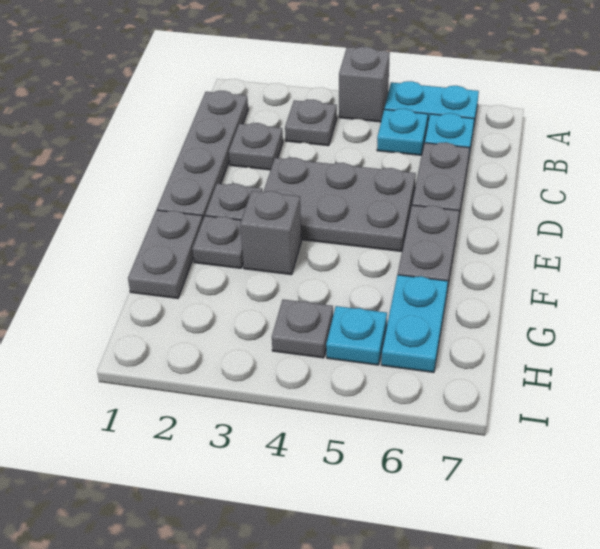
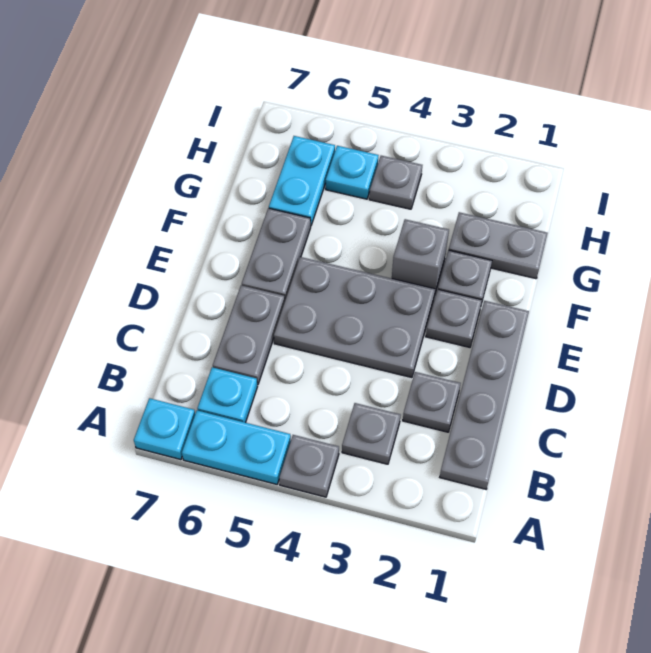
grey 1x1 brick [339,47,390,122] -> grey 1x1 plate [279,435,339,497]
cyan 1x1 plate [377,109,428,155] -> cyan 1x1 plate moved to [134,398,195,460]
grey 1x2 plate [128,210,203,298] -> grey 1x2 plate turned to [449,212,548,279]

